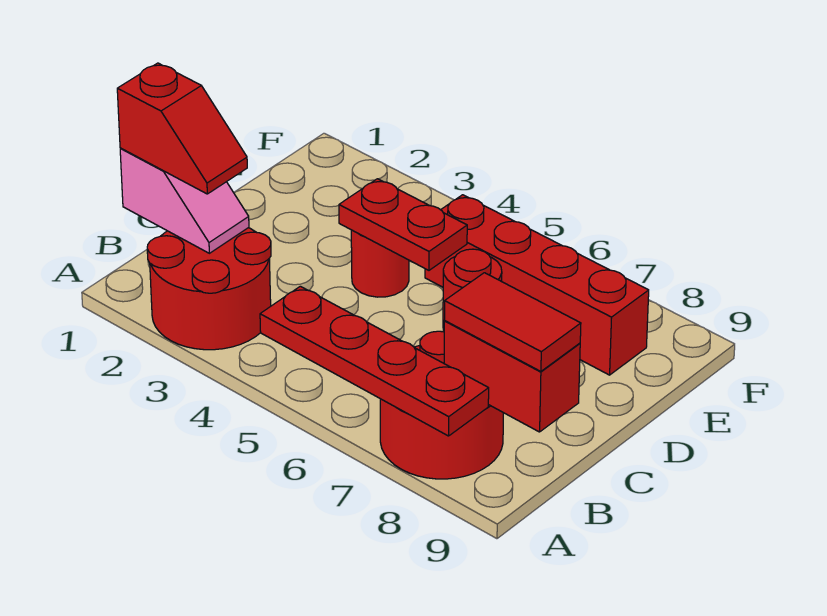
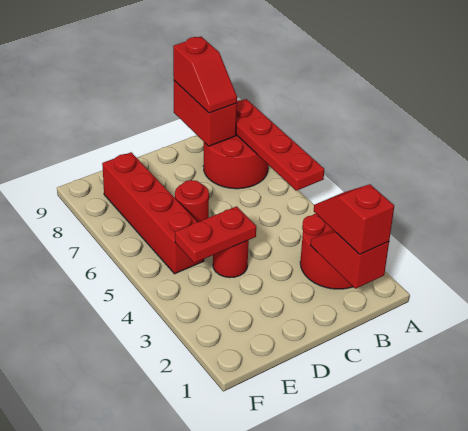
pink 1x2 slope [120,148,249,253] -> red 1x2 slope [311,230,389,289]
red 1x2 tile [445,273,581,371] -> red 1x2 slope [173,37,237,113]
red 1x2 plate [339,179,467,270] -> red 1x2 plate turned to [175,206,256,263]

